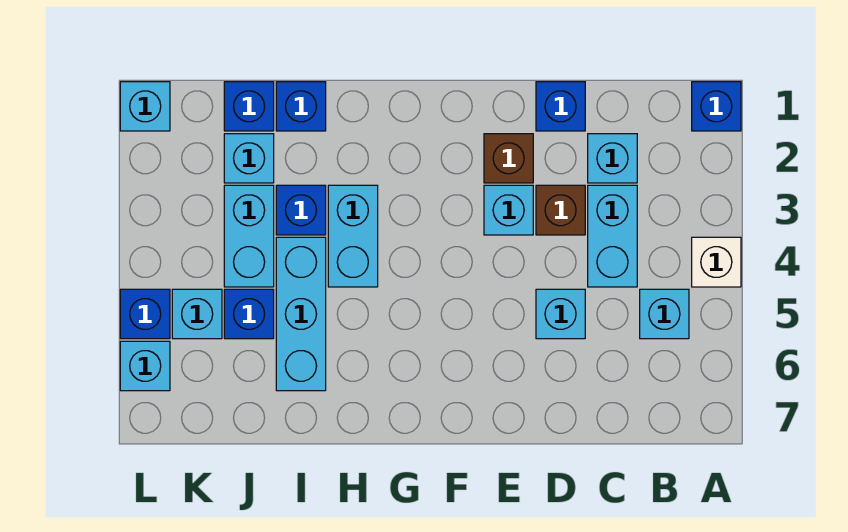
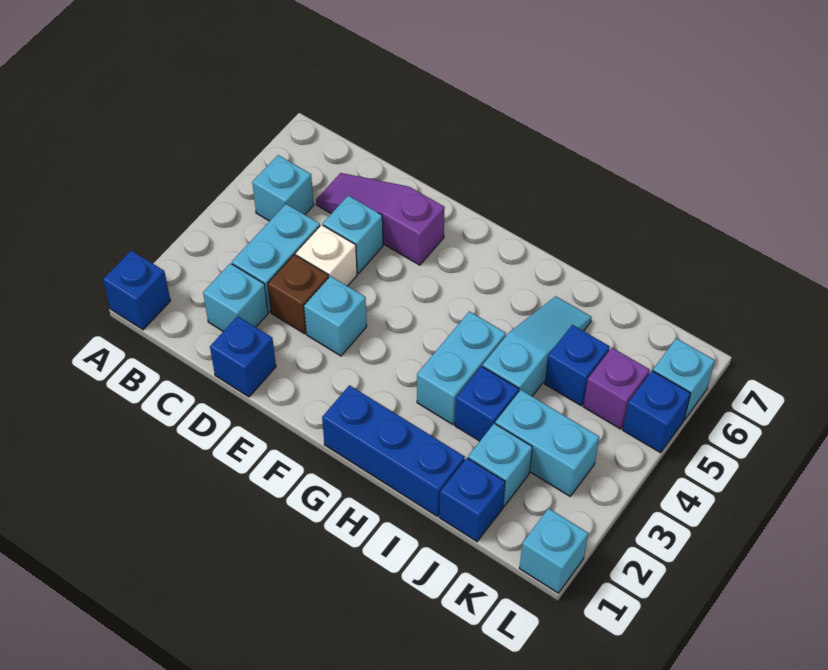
white 1x1 brick [692,237,741,287] -> white 1x1 brick moved to [296,225,357,286]
none -> purple 1x3 slope [316,173,445,265]
brown 1x1 brick [484,134,533,183] -> none
blue 1x1 brick [276,82,326,131] -> blue 1x3 brick [322,385,465,516]
cyan 1x3 brick [276,237,326,391] -> cyan 1x3 slope [483,296,592,396]
cyan 1x2 brick [224,185,274,287] -> cyan 1x2 brick turned to [495,390,599,496]
cyan 1x1 brick [172,289,222,339] -> purple 1x1 brick [583,348,650,429]

